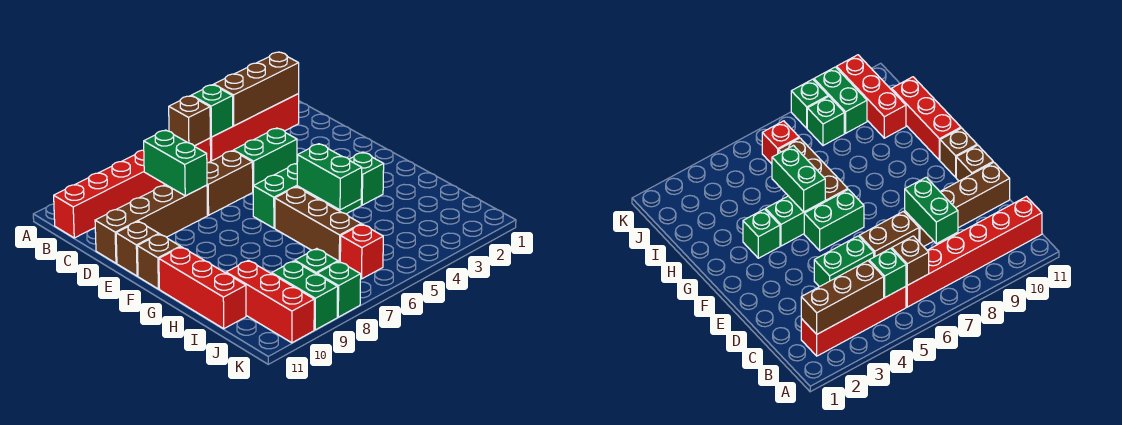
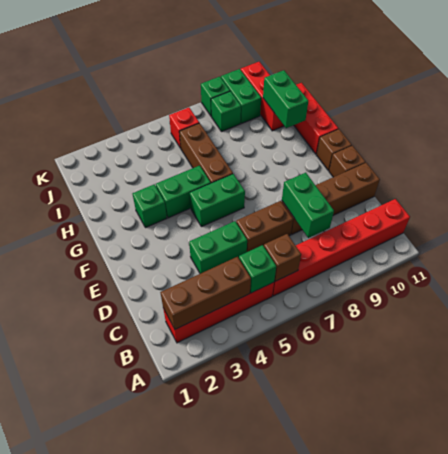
green 1x2 brick [297,144,362,210] -> green 1x2 brick moved to [263,70,308,128]

